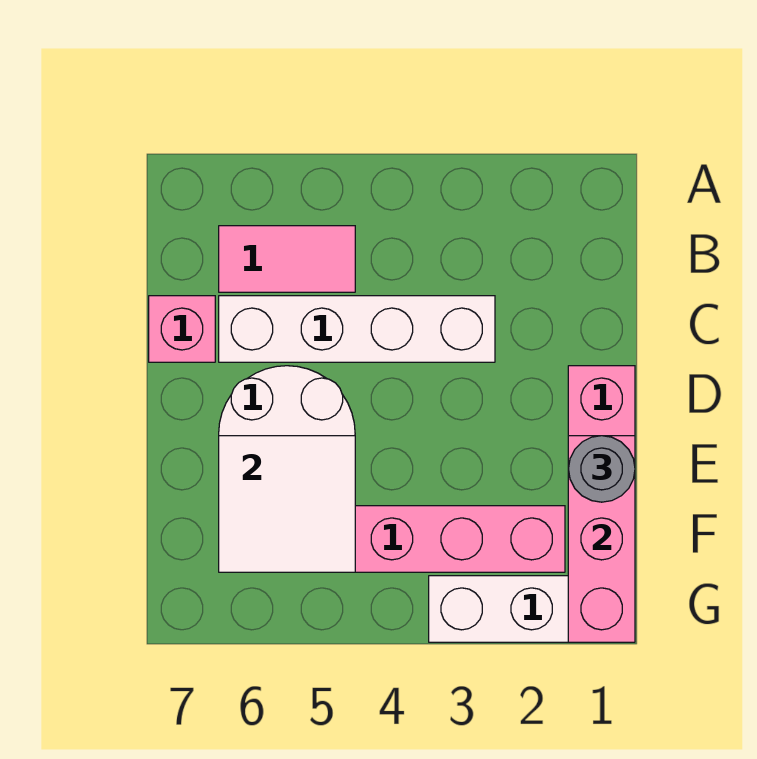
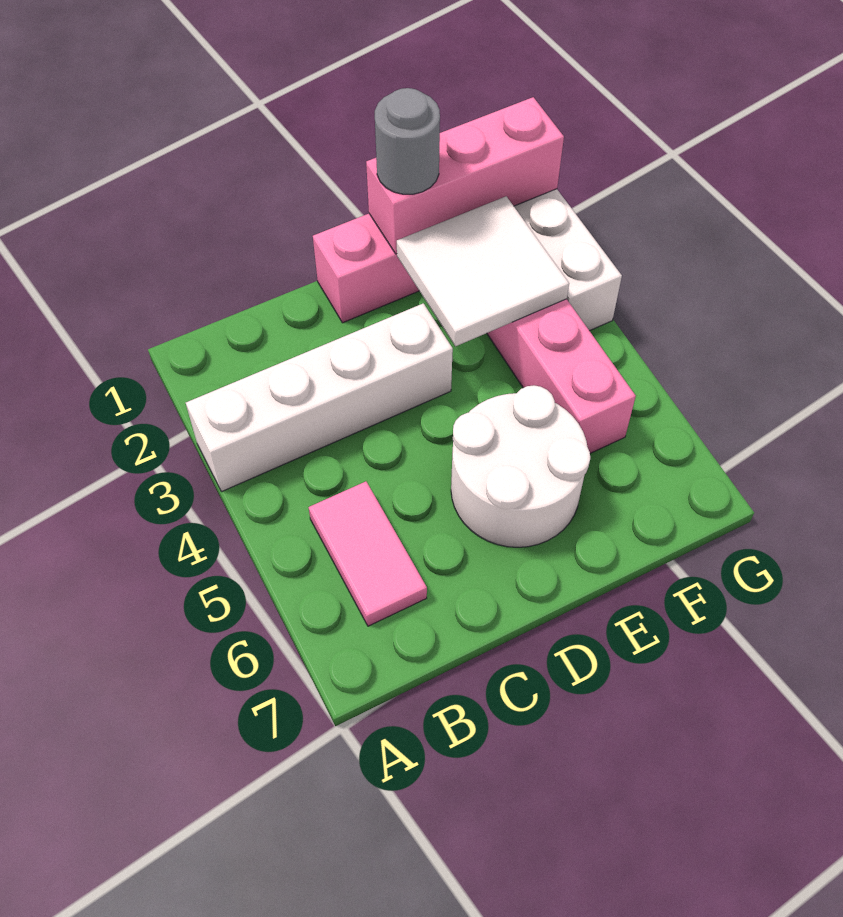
white 1x4 brick [219,296,495,362] -> white 1x4 brick turned to [186,303,453,492]
pink 1x1 brick [149,296,215,362] -> none
white 2x2 tile [219,436,355,572] -> white 2x2 tile moved to [397,196,569,346]

